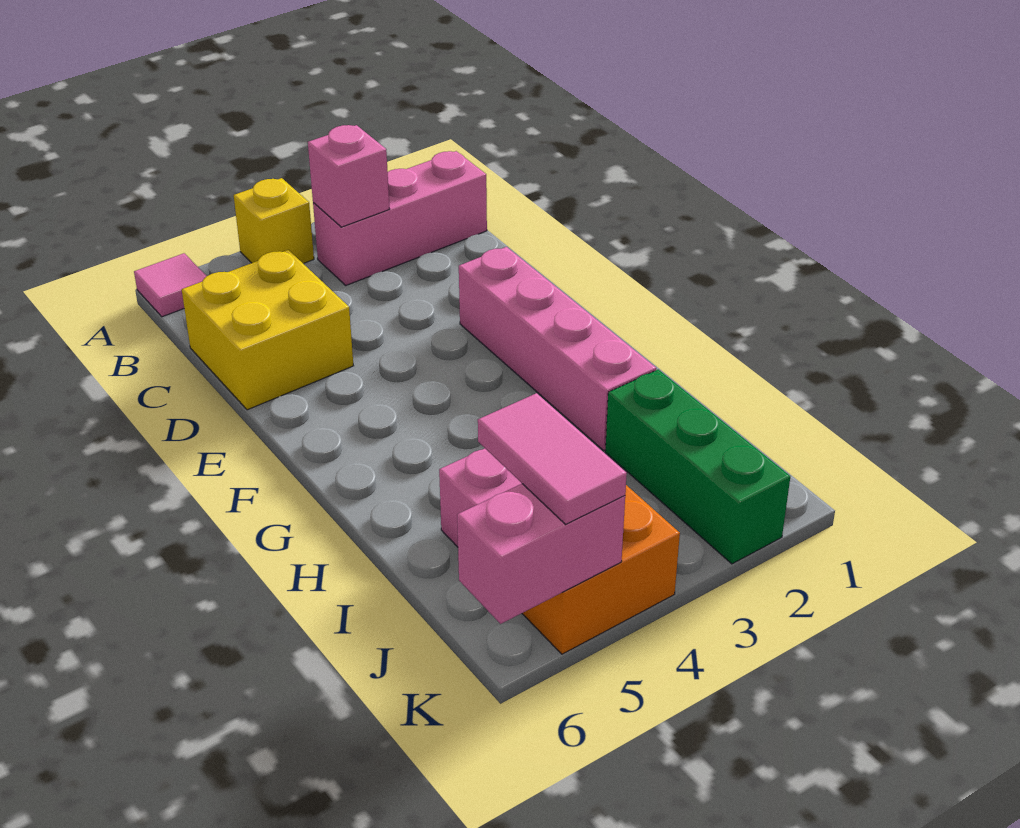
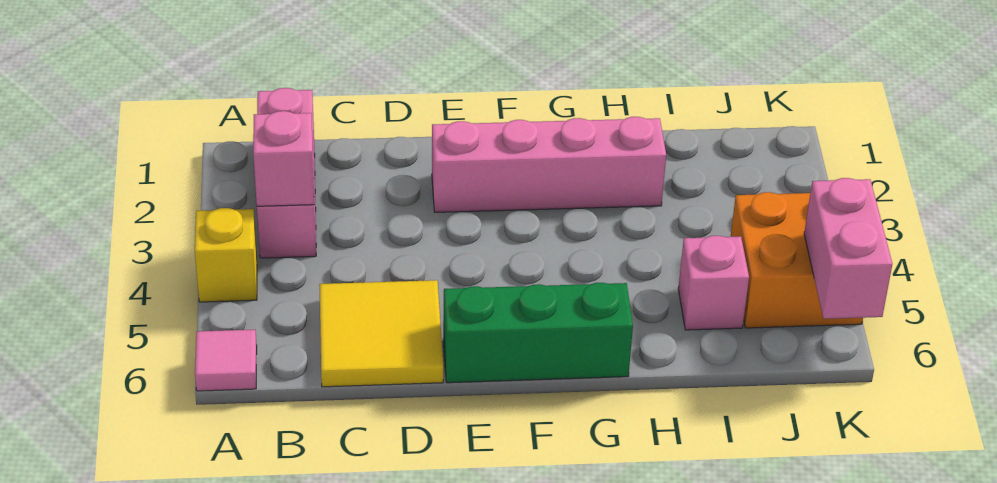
yellow 2x2 brick [182,250,353,410] -> yellow 2x2 tile [319,280,443,387]
green 1x3 brick [605,369,790,564] -> green 1x3 brick moved to [443,283,633,383]
pink 1x2 tile [478,393,627,524] -> none

